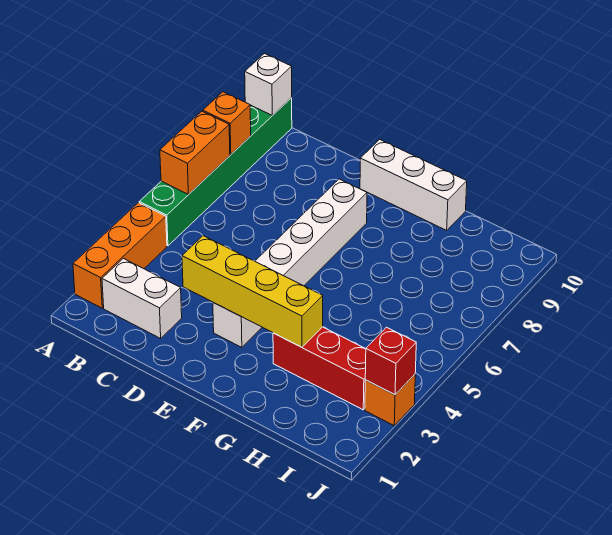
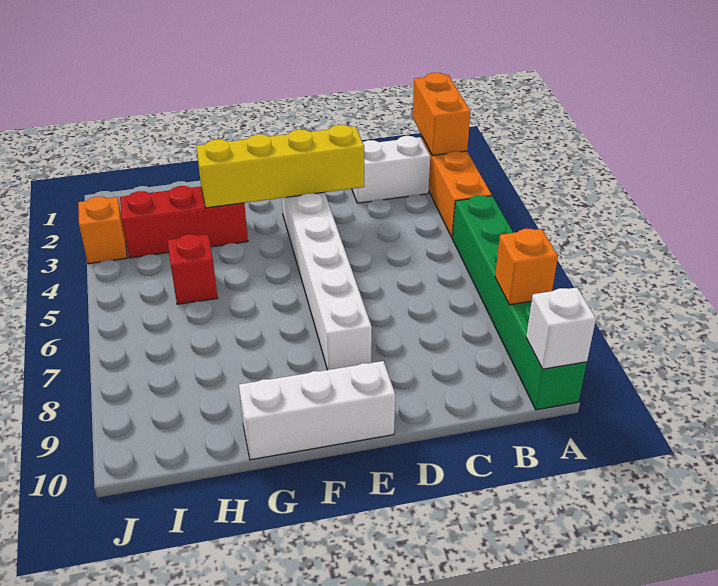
orange 1x2 brick [160,111,230,194] -> orange 1x2 brick moved to [413,73,471,155]
red 1x1 brick [365,327,416,395] -> red 1x1 brick moved to [167,234,218,304]

